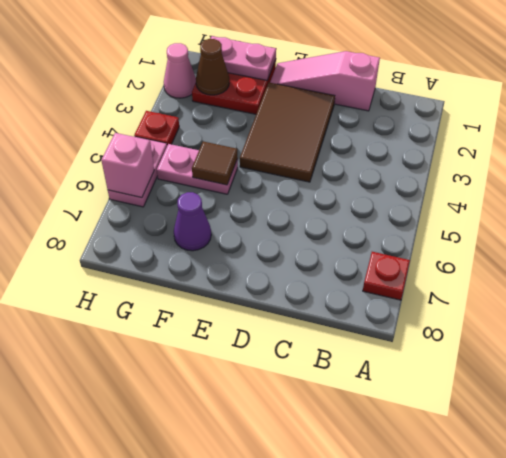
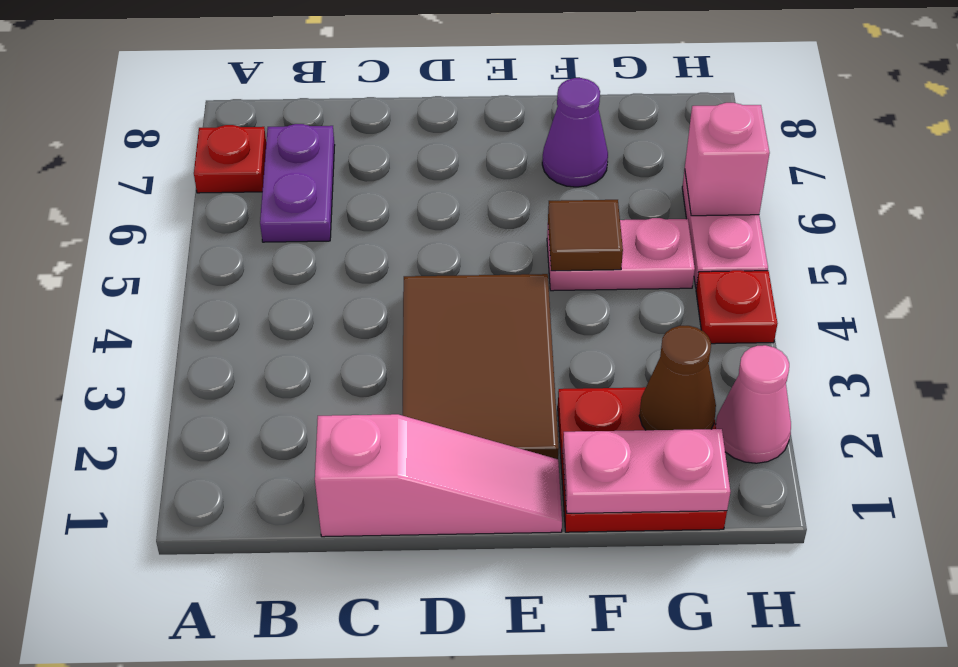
none -> purple 1x2 plate [260,124,335,242]

